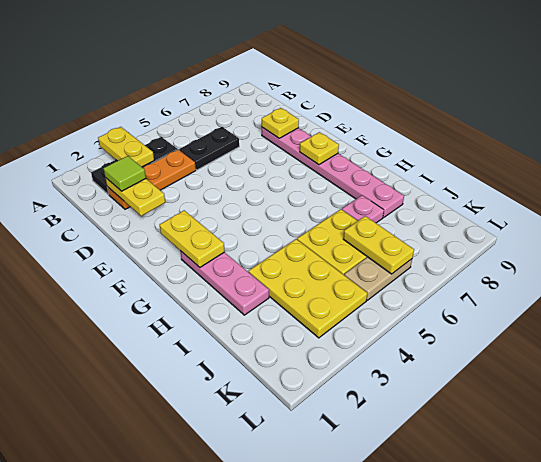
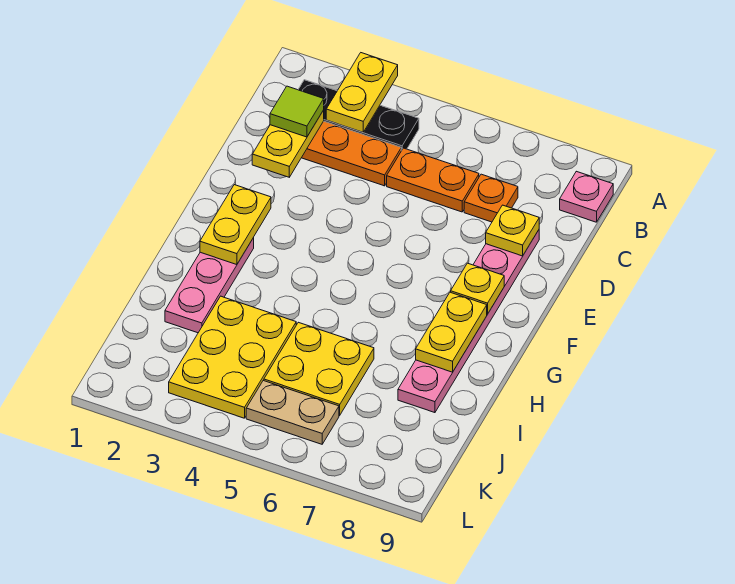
black 1x2 plate [179,127,239,170] -> orange 1x2 plate [387,148,479,212]
none -> orange 1x1 plate [464,174,518,222]
pink 1x1 plate [342,195,384,223] -> pink 1x1 plate moved to [560,171,613,222]
yellow 1x2 plate [343,216,414,274] -> yellow 1x2 plate moved to [416,292,487,372]

